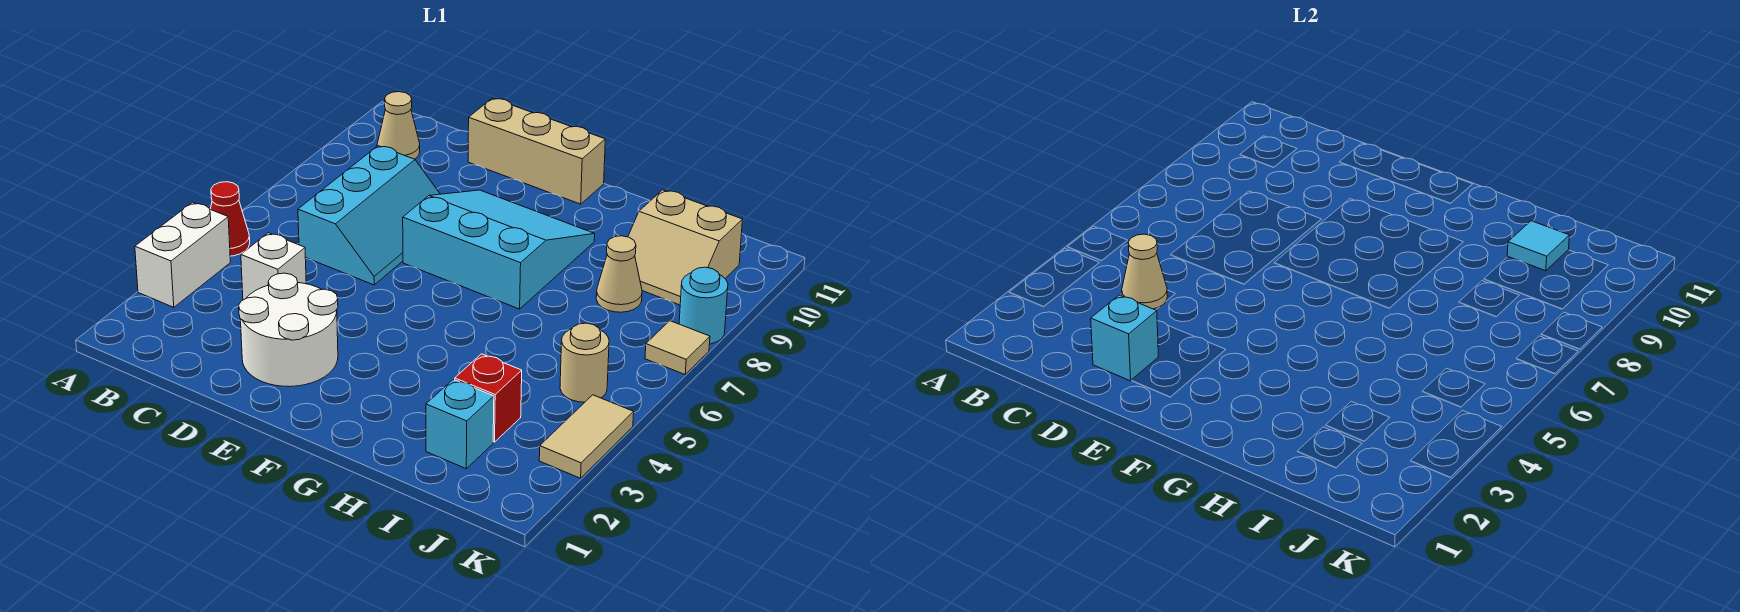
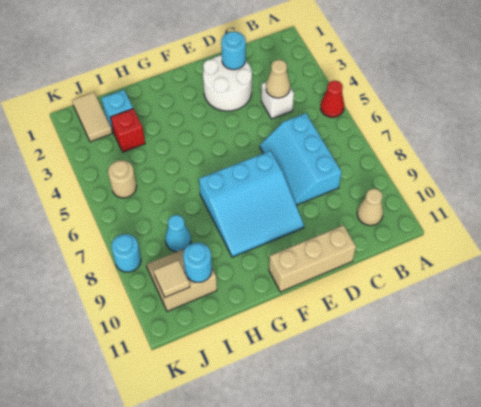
white 1x2 brick [135,202,230,307] -> none
cyan 1x1 brick [1091,295,1158,381] -> cyan 1x1 round brick [221,31,246,70]
tan 1x1 cone [596,236,642,312] -> cyan 1x1 cone [165,215,191,252]
cyan 1x1 tile [1507,221,1569,271] -> cyan 1x1 round brick [183,243,212,282]
tan 1x2 tile [539,395,634,478] -> tan 1x2 tile moved to [72,92,112,142]
tan 1x1 tile [645,321,710,374] -> tan 1x1 tile moved to [154,260,190,297]

